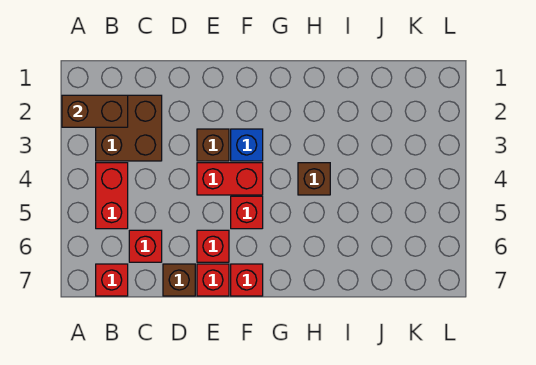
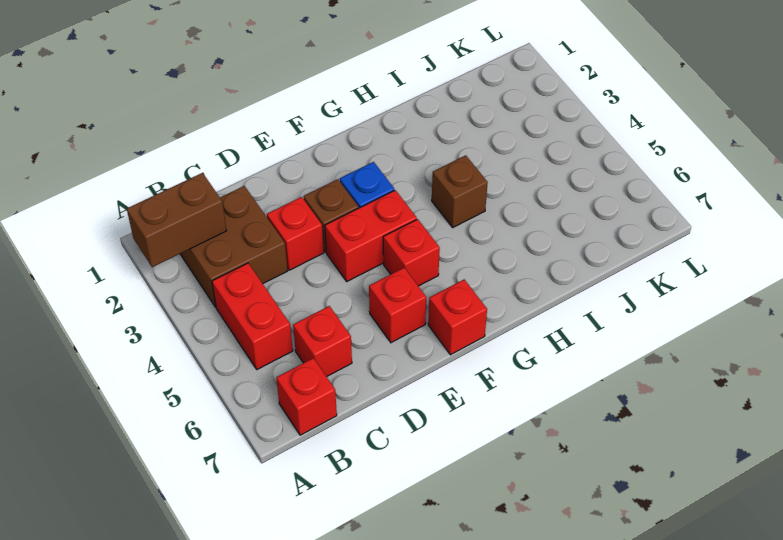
brown 1x1 brick [163,264,195,296] -> none
red 1x1 brick [197,264,229,296] -> red 1x1 brick moved to [267,197,324,270]

